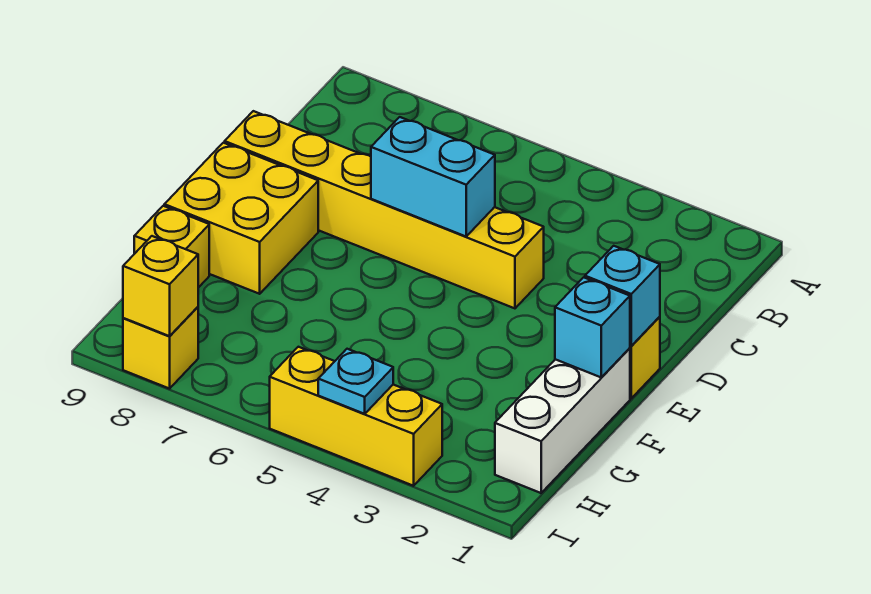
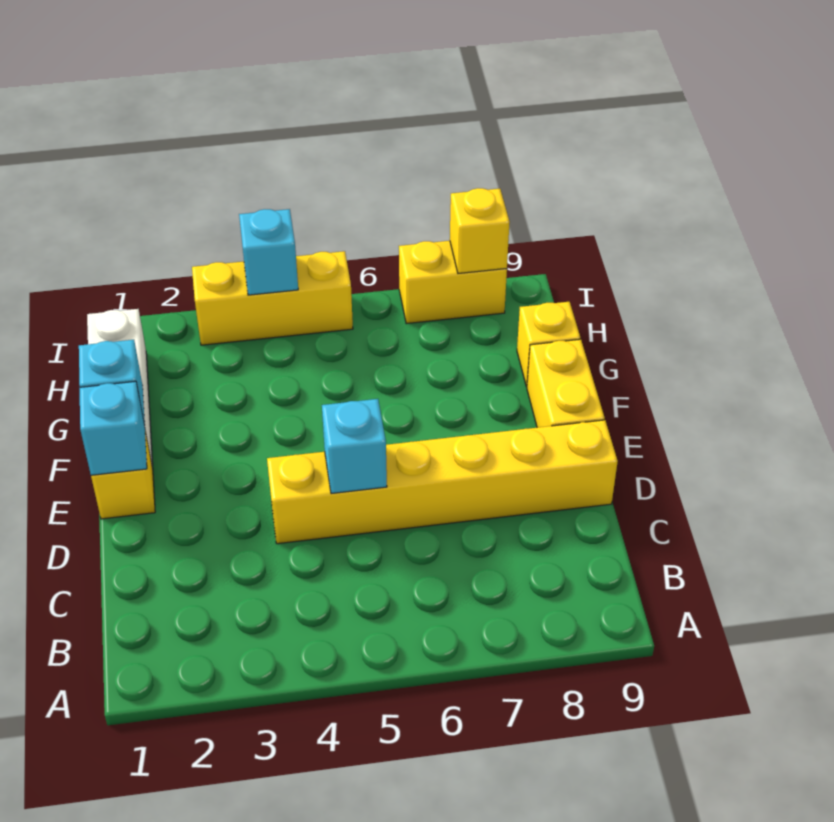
cyan 1x2 brick [371,117,495,236] -> cyan 1x1 brick [322,399,387,494]
yellow 2x2 brick [164,143,318,294] -> yellow 1x2 brick [527,339,605,428]
cyan 1x1 plate [318,349,393,414] -> cyan 1x1 brick [239,209,298,295]
yellow 1x1 brick [123,307,198,389] -> yellow 1x2 brick [399,241,507,324]

